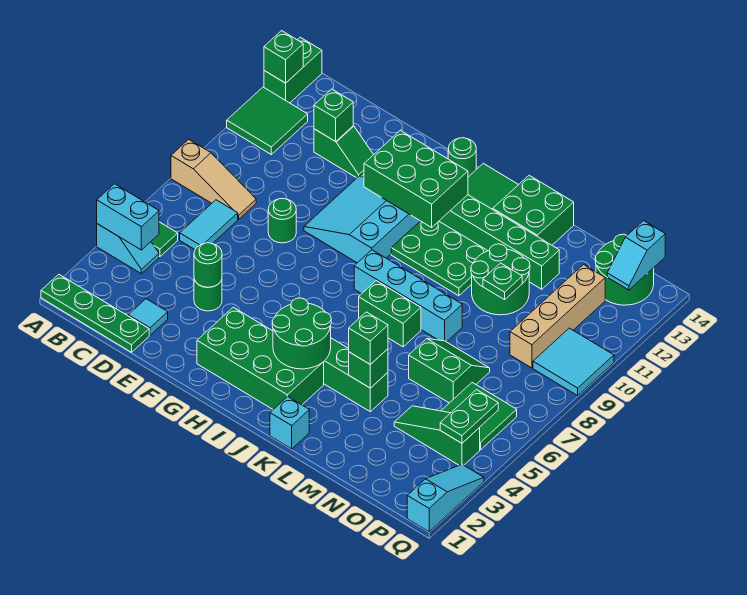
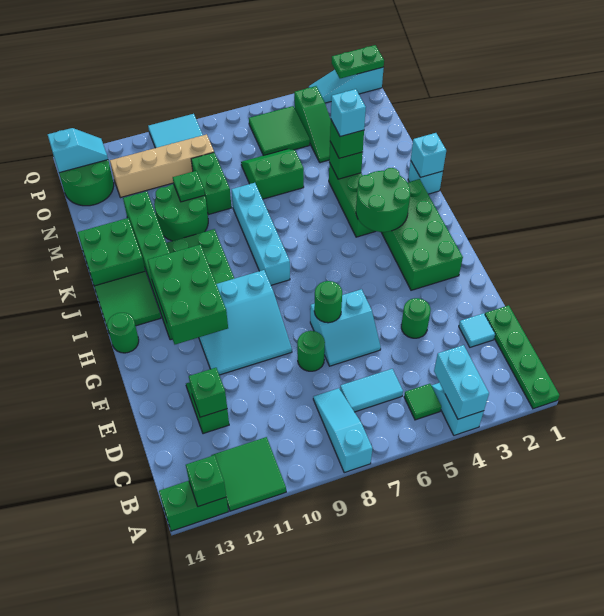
tan 1x3 slope [171,139,256,219] -> cyan 1x3 slope [313,388,373,473]
green 1x1 round brick [194,243,222,287] -> green 1x1 round brick moved to [314,281,342,323]
none -> cyan 2x2 slope [310,289,381,366]
green 1x2 brick [359,281,421,347] -> green 1x2 brick moved to [191,153,231,215]
none -> cyan 1x1 brick [411,133,446,177]
none -> cyan 1x1 brick [331,89,366,137]
green 2x2 slope [409,339,490,403] -> green 2x2 slope turned to [241,149,304,199]
green 1x2 plate [440,390,498,443] -> green 1x2 plate moved to [332,45,384,78]

